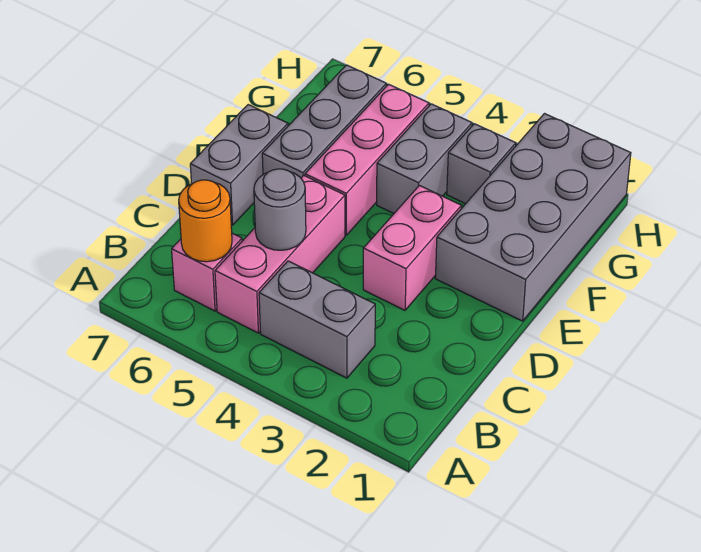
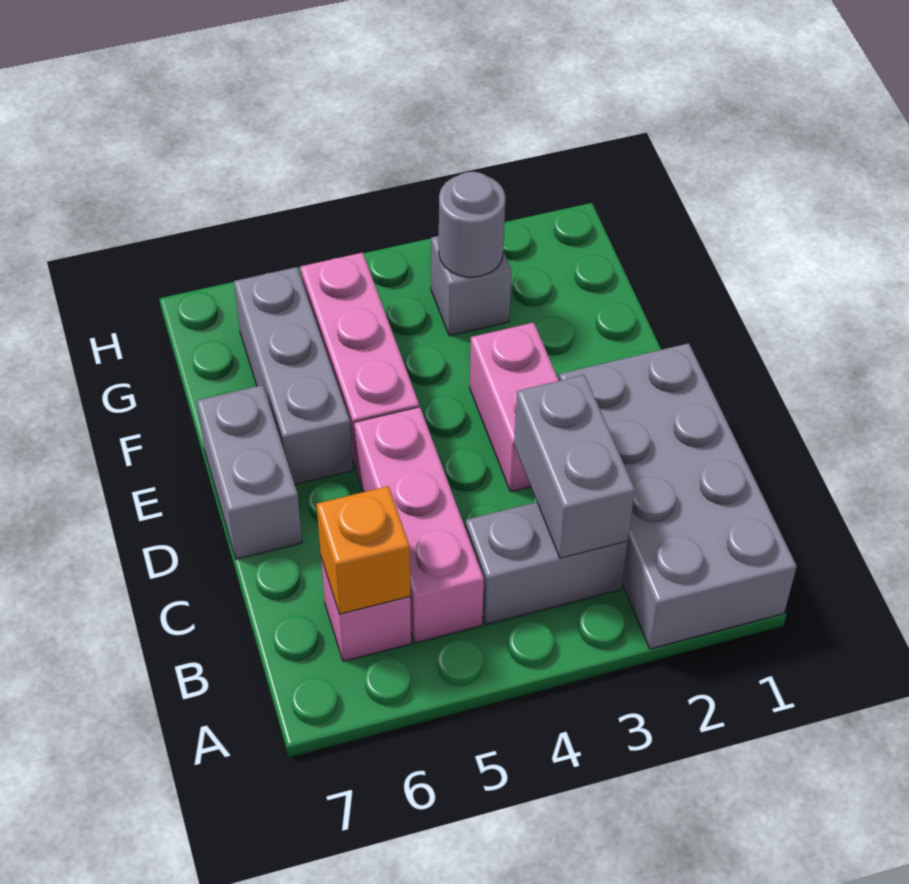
orange 1x1 round brick [179,180,232,262] -> orange 1x1 brick [317,486,410,614]
grey 1x1 round brick [254,169,306,250] -> grey 1x1 round brick moved to [439,172,505,277]
grey 2x4 brick [435,114,631,321] -> grey 2x4 brick moved to [559,343,797,649]
grey 1x2 brick [377,104,472,213] -> grey 1x2 brick moved to [514,375,635,558]

